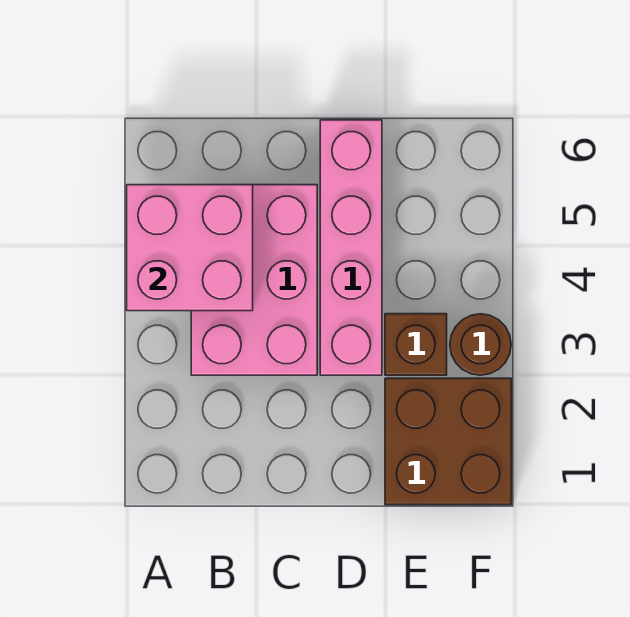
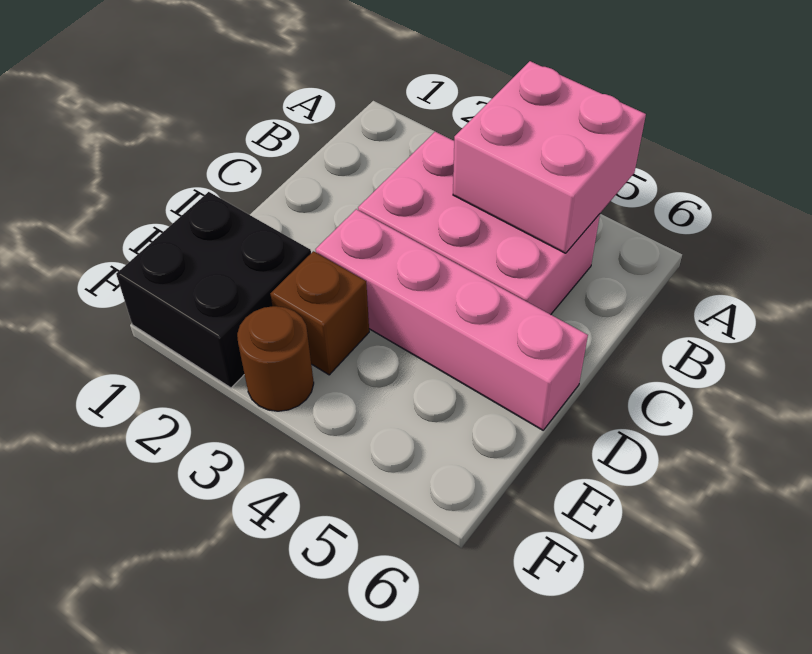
brown 2x2 brick [385,378,511,505] -> black 2x2 brick [116,192,311,388]

